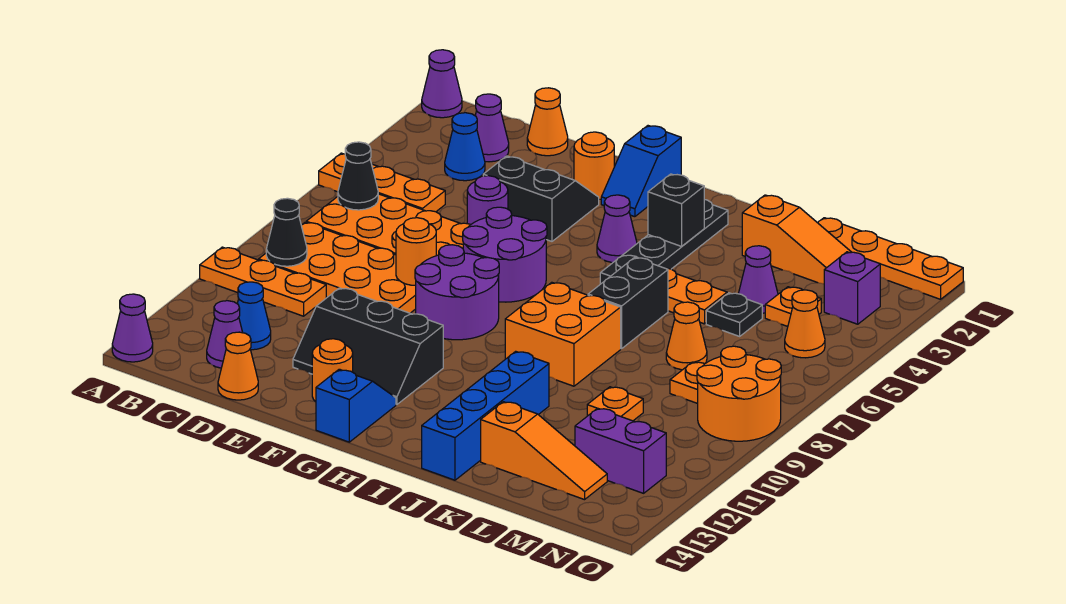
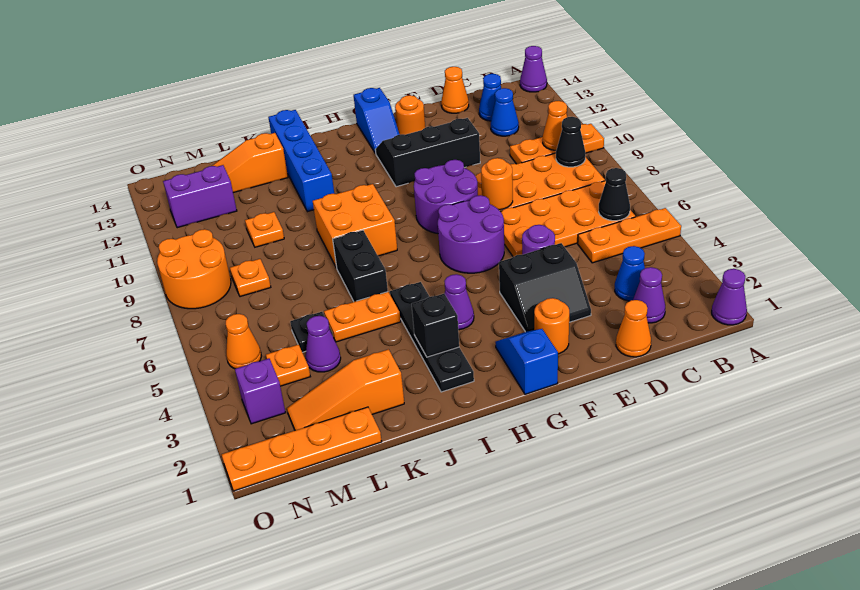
purple 1x1 cone [207,300,243,368] -> blue 1x1 cone [479,74,501,121]
orange 1x1 cone [666,302,707,370] -> orange 1x1 cone moved to [543,101,567,150]

